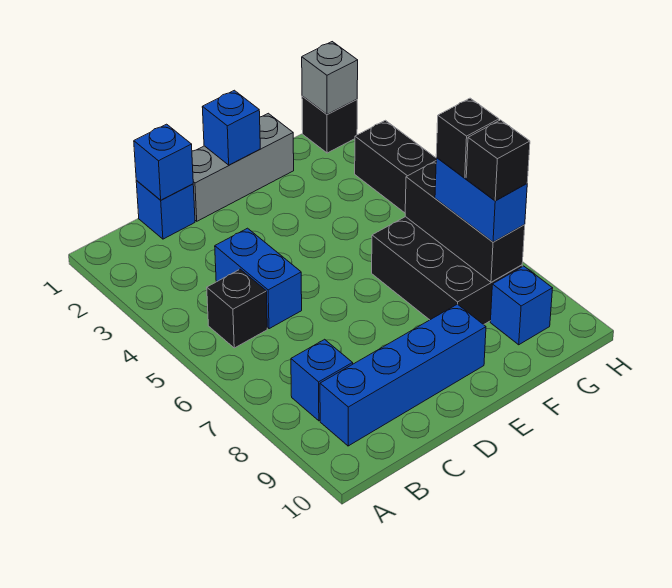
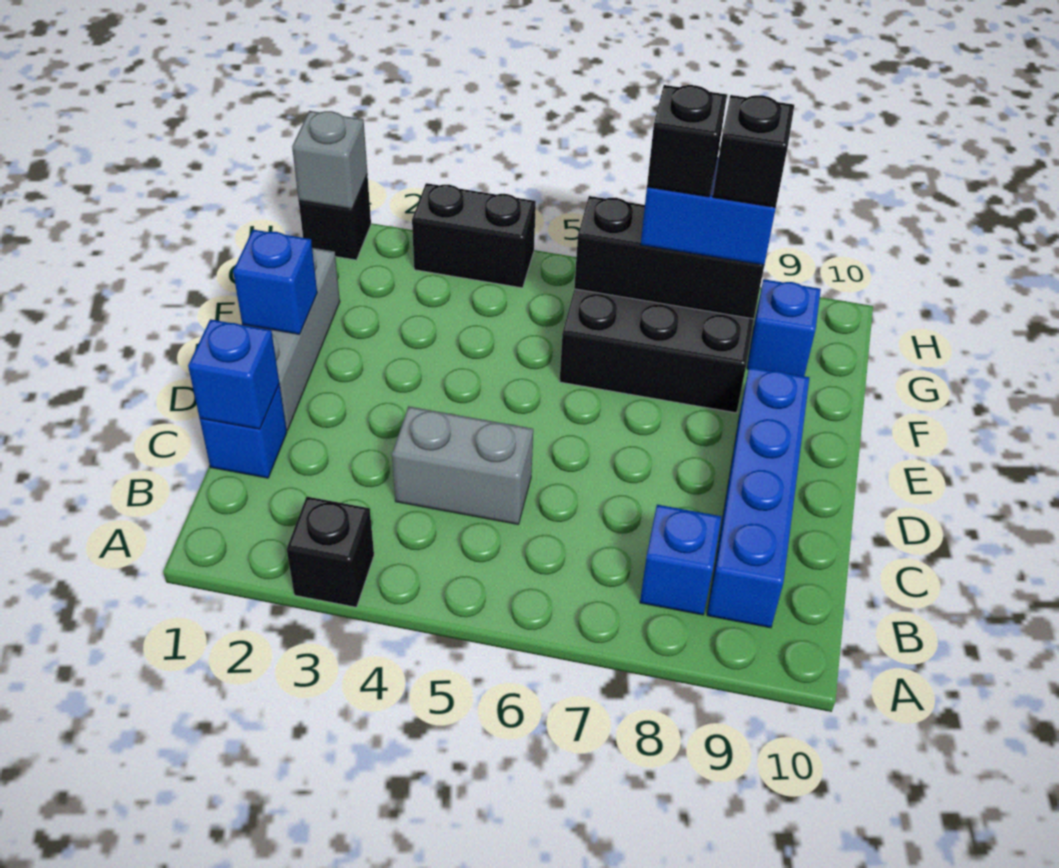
black 1x1 brick [207,269,267,348] -> black 1x1 brick moved to [287,497,374,607]
blue 1x2 brick [215,228,302,329] -> grey 1x2 brick [392,406,533,524]

